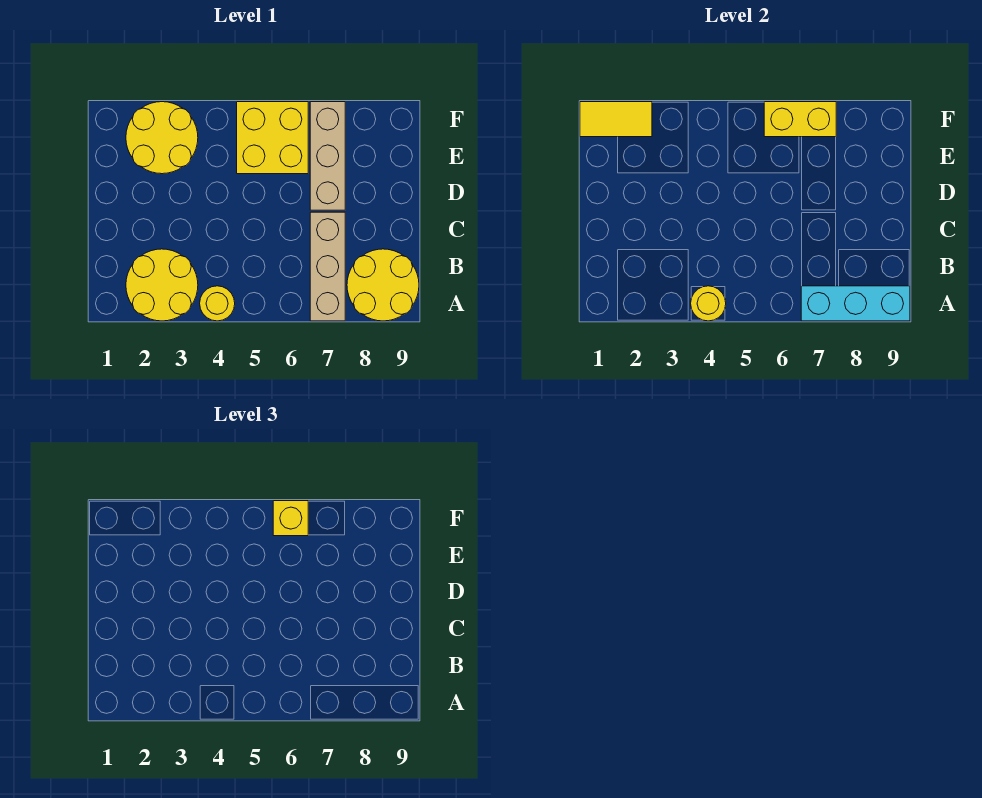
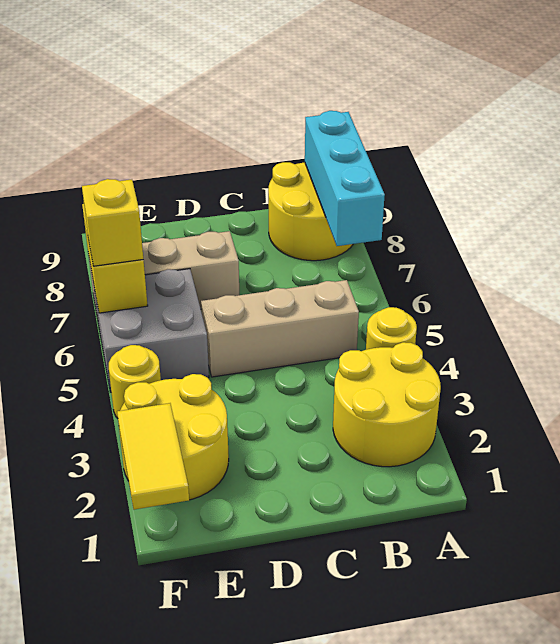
yellow 1x1 round brick [691,286,726,321] -> yellow 1x1 round brick moved to [109,345,161,418]
tan 1x3 brick [310,212,345,321] -> tan 1x3 brick moved to [201,280,359,377]
yellow 2x2 brick [237,102,308,174] -> grey 2x2 brick [94,269,209,392]

